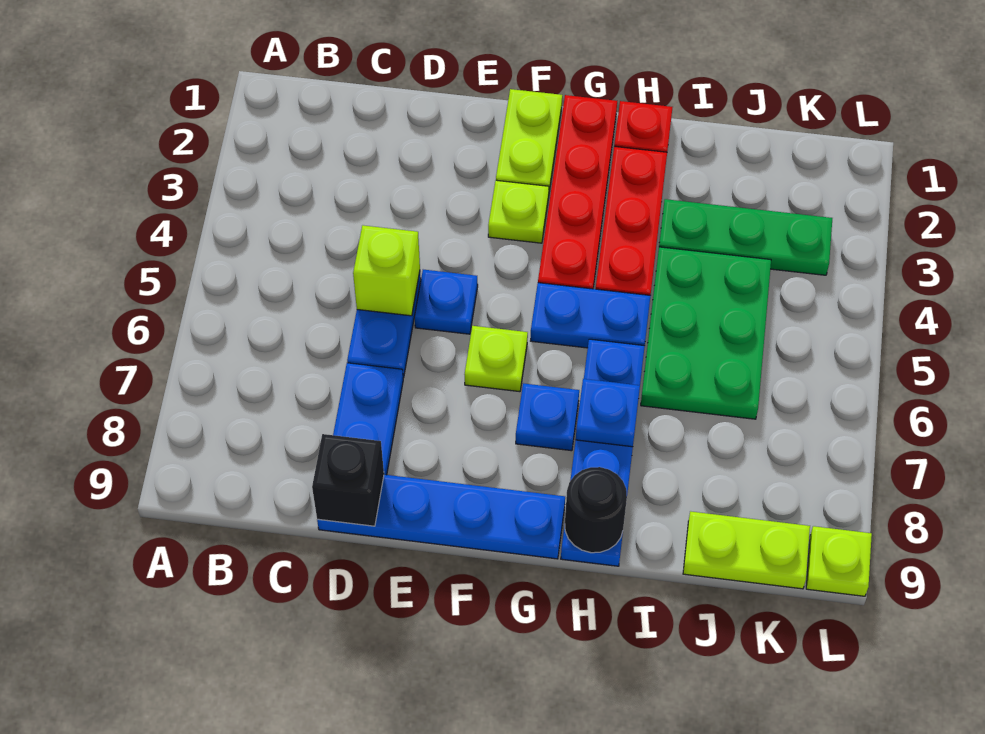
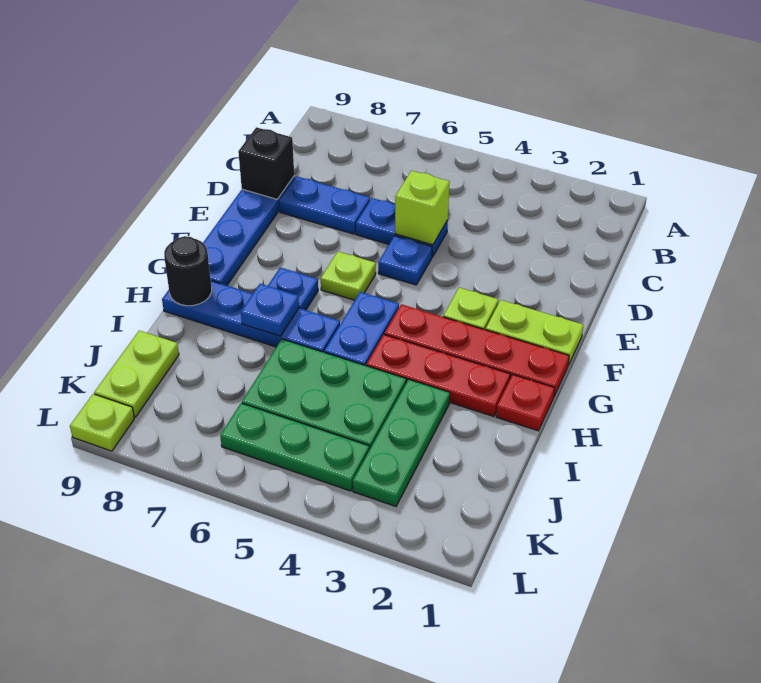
none -> green 1x3 plate [220,403,369,491]

